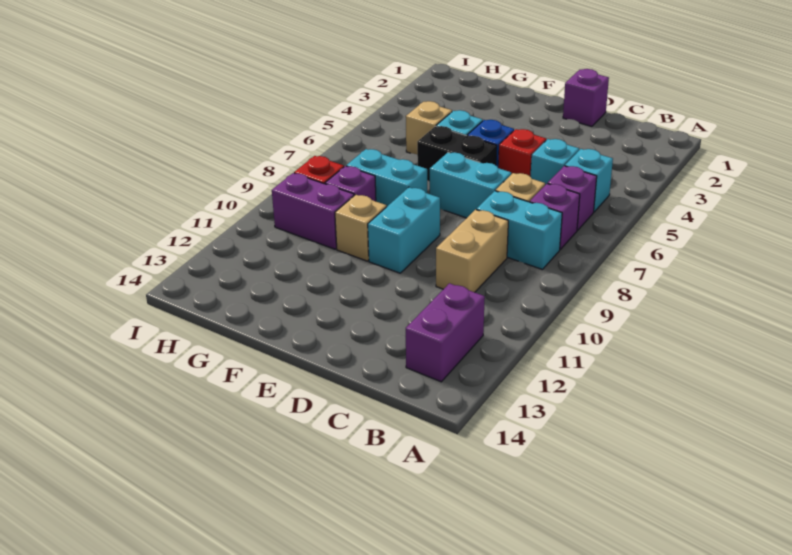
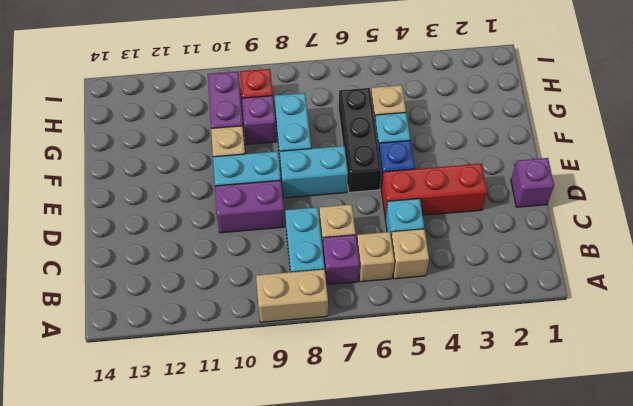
cyan 1x1 brick [565,149,613,212] -> tan 1x1 brick [391,229,429,279]
purple 1x1 brick [548,166,597,230] -> tan 1x1 brick [357,232,394,282]
purple 1x2 brick [406,283,485,382] -> purple 1x2 brick moved to [215,180,284,233]
tan 1x2 brick [436,210,508,292] -> tan 1x2 brick moved to [256,269,328,322]
red 1x1 brick [498,129,546,176] -> red 1x3 brick [381,164,487,218]
cyan 1x2 brick [430,152,511,218] -> cyan 1x2 brick turned to [280,146,348,198]
black 1x2 brick [417,126,497,181] -> black 1x3 brick [339,88,382,192]

